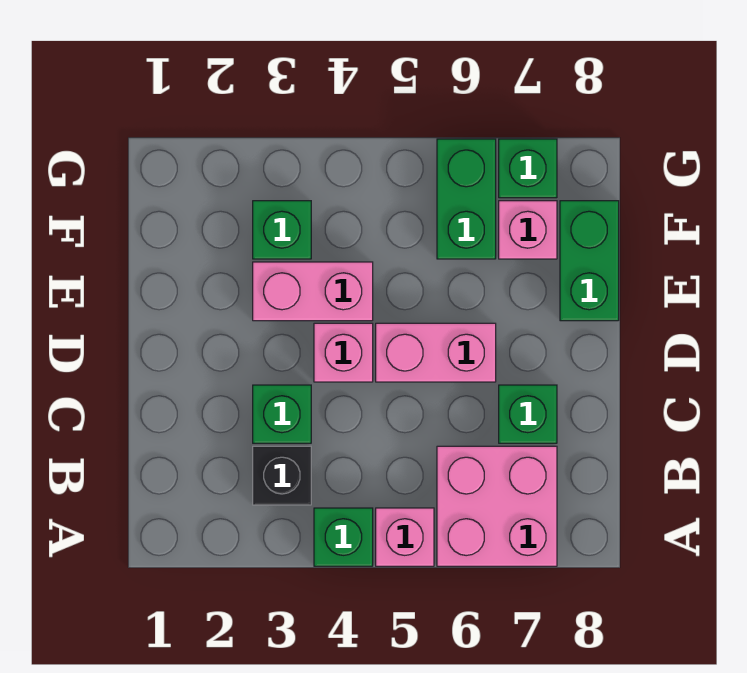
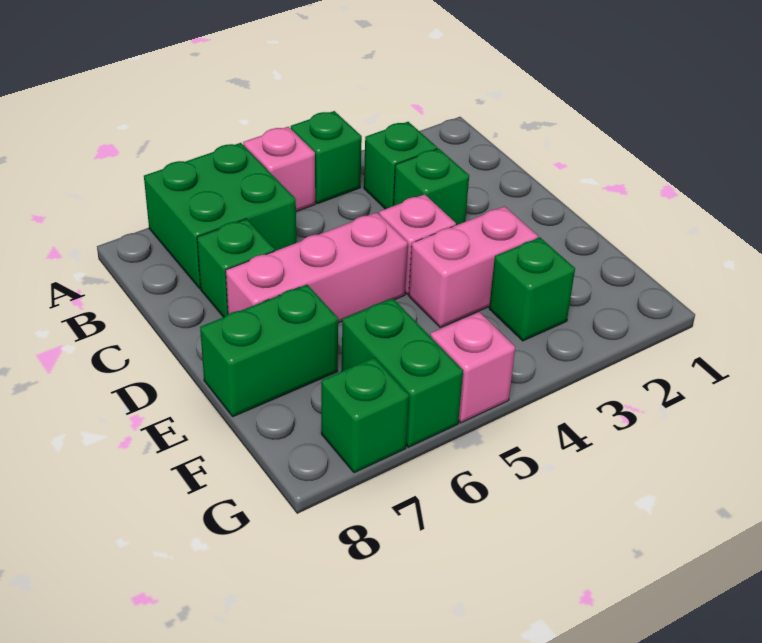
pink 2x2 brick [437,446,557,566] -> green 2x2 brick [144,143,296,288]
black 1x1 brick [253,446,311,505] -> green 1x1 brick [364,122,437,209]
pink 1x2 brick [376,323,496,382] -> pink 1x3 brick [226,213,408,323]
green 1x2 brick [560,201,619,321] -> green 1x2 brick turned to [200,285,338,417]
pink 1x1 brick [499,201,557,259] -> pink 1x1 brick moved to [430,312,515,423]

